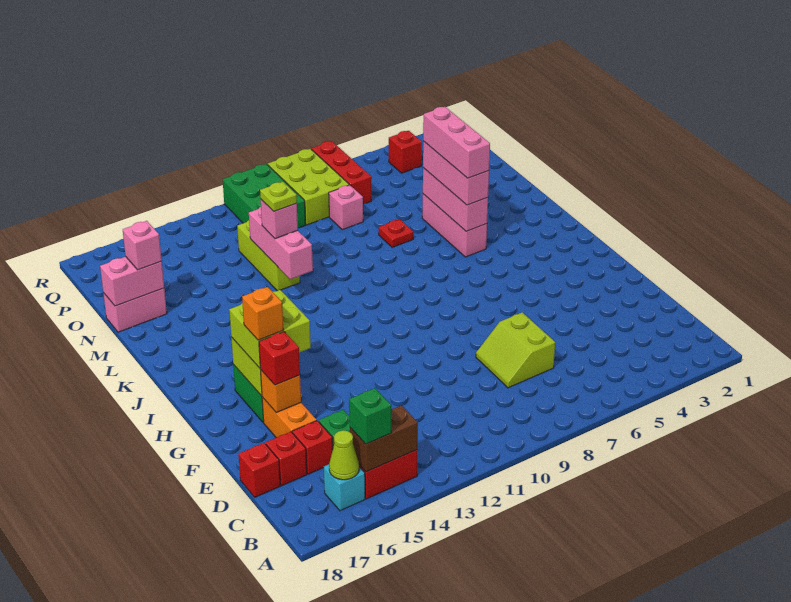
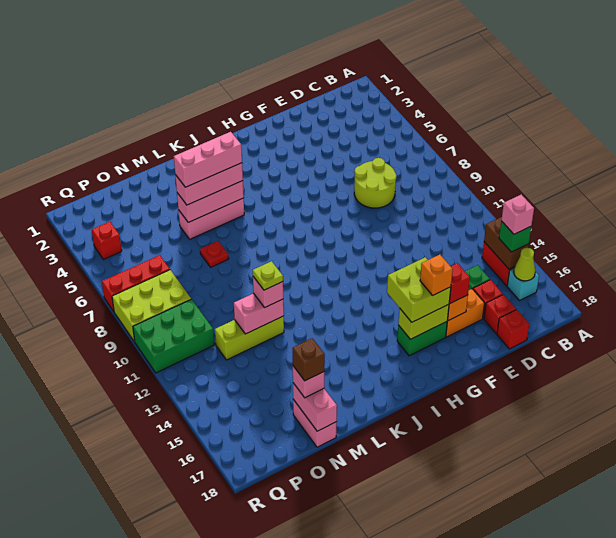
lime 2x2 slope [476,312,555,388] -> lime 2x2 round brick [354,158,397,208]
pink 1x3 brick [249,207,313,279] -> pink 1x2 brick [234,293,284,334]
none -> brown 1x1 brick [293,338,325,381]
pink 1x1 brick [329,185,363,230] -> pink 1x1 brick moved to [501,194,534,234]

